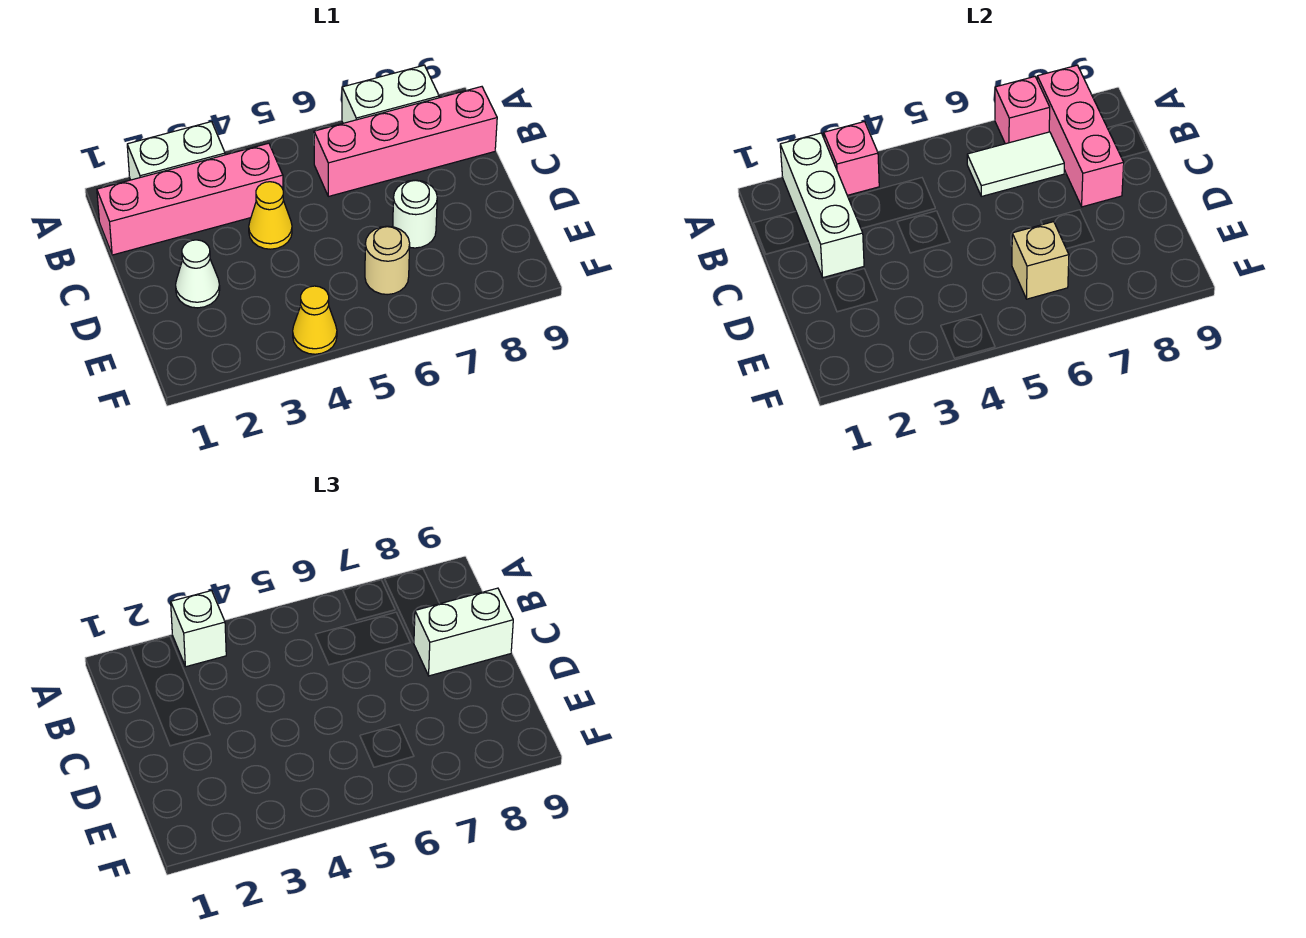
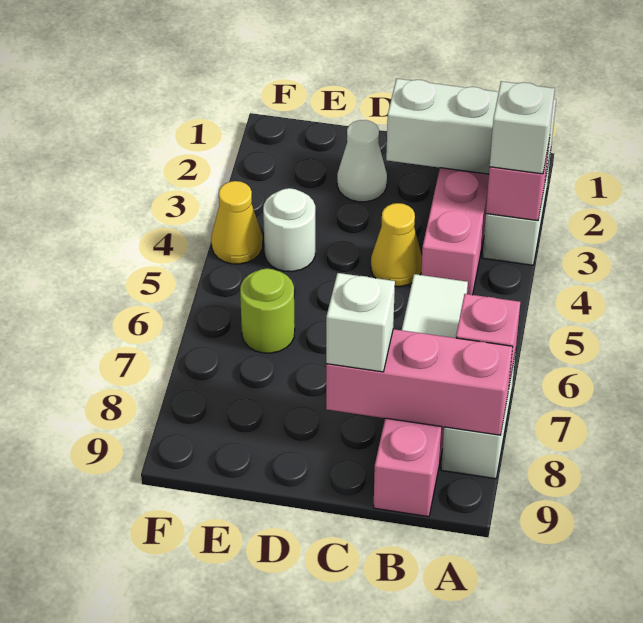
white 1x2 brick [414,588,513,676] -> white 1x1 brick [326,273,395,372]
white 1x1 round brick [393,180,437,248] -> white 1x1 round brick moved to [263,188,315,272]
tan 1x1 round brick [365,226,410,295] -> lime 1x1 round brick [240,268,295,353]
tan 1x1 brick [1012,222,1069,299] -> none

